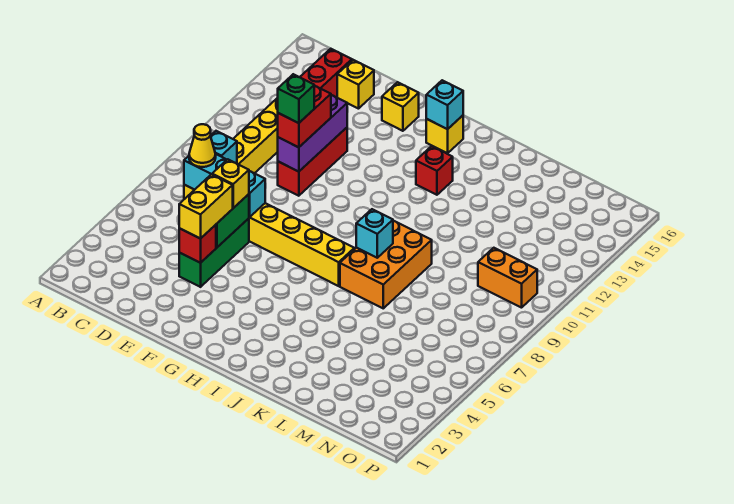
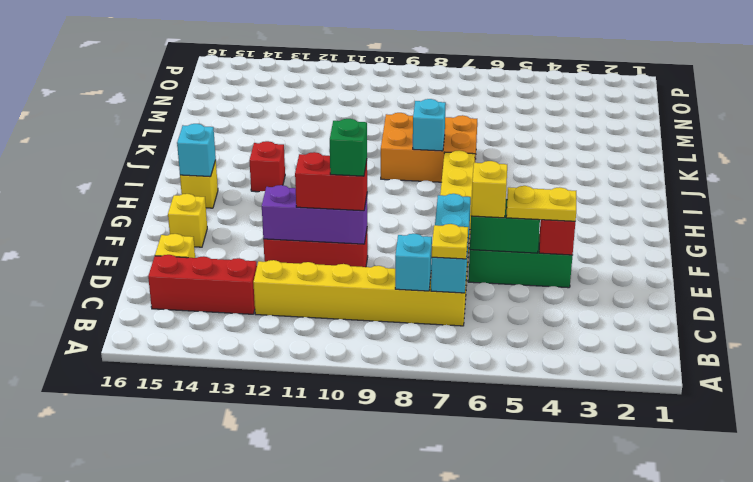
yellow 1x1 cone [189,124,216,167] -> yellow 1x1 plate [432,224,468,259]
yellow 1x2 brick [179,174,233,239] -> yellow 1x2 plate [506,186,576,221]
orange 1x2 brick [478,248,537,308] -> none

